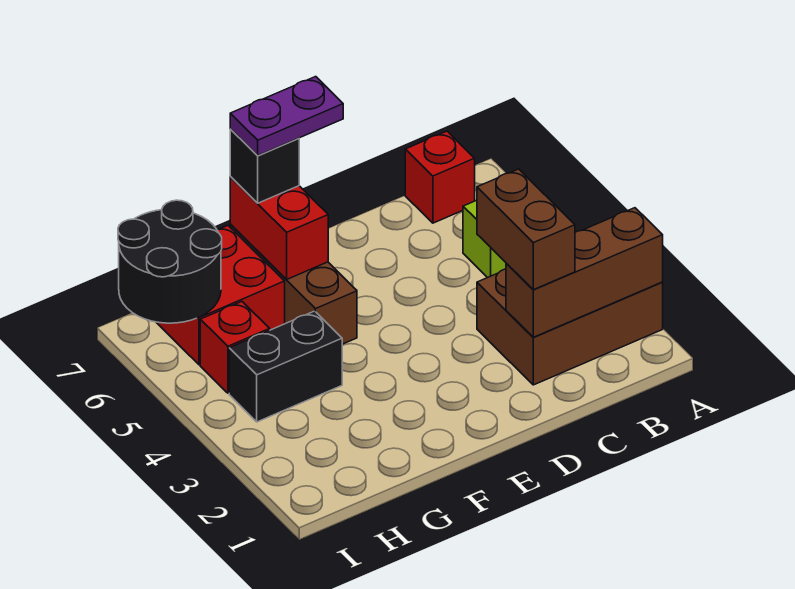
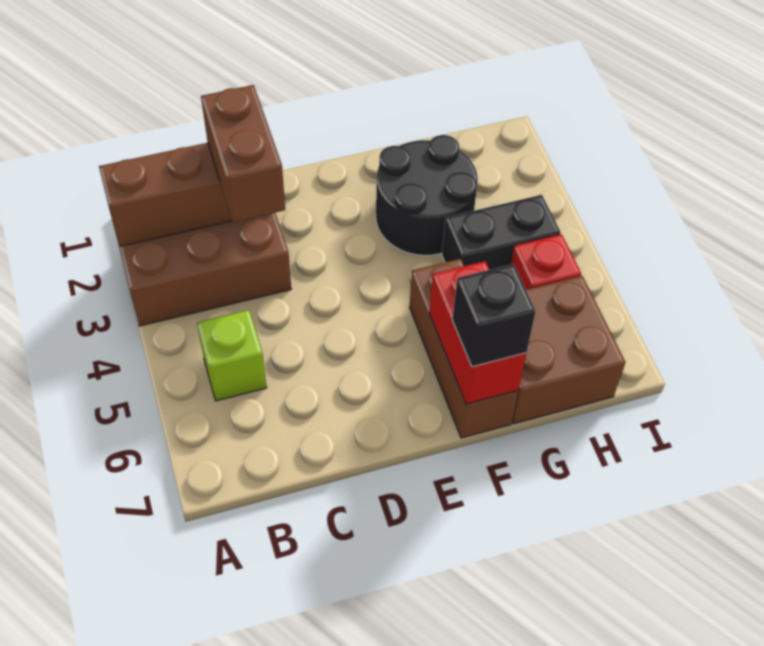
red 1x1 brick [405,131,475,223] -> none
purple 1x2 plate [230,77,343,156] -> none
red 2x2 brick [156,226,285,365] -> brown 2x2 brick [512,276,625,424]
black 2x2 round brick [118,200,222,323] -> black 2x2 round brick moved to [376,135,478,255]

